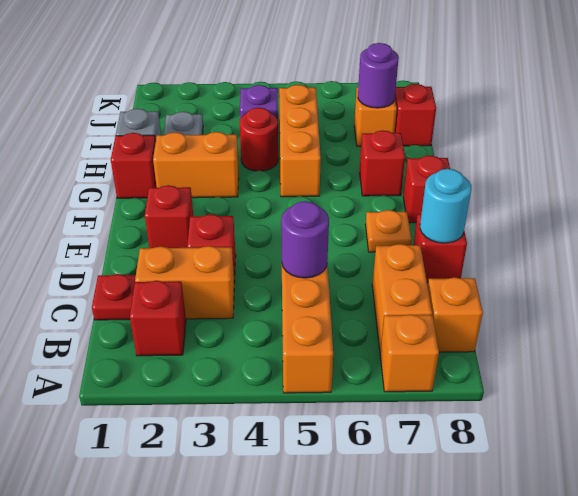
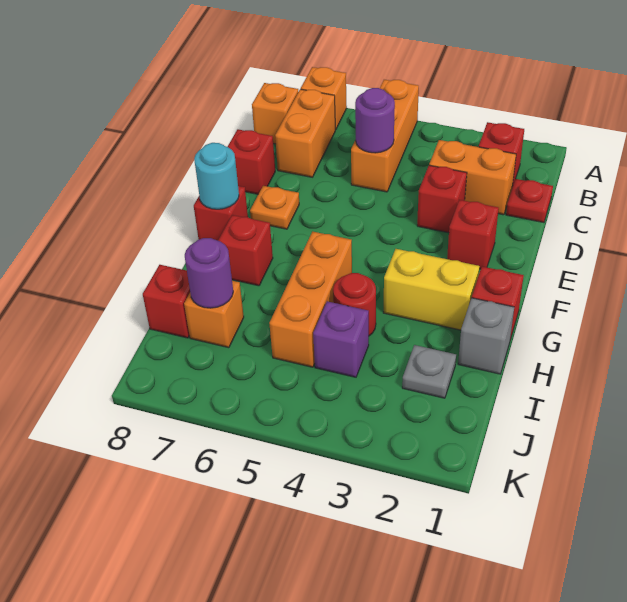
cyan 1x1 round brick [420,169,471,243] -> cyan 1x1 round brick moved to [194,143,239,209]
orange 1x2 brick [153,132,239,198] -> yellow 1x2 brick [384,249,479,330]

